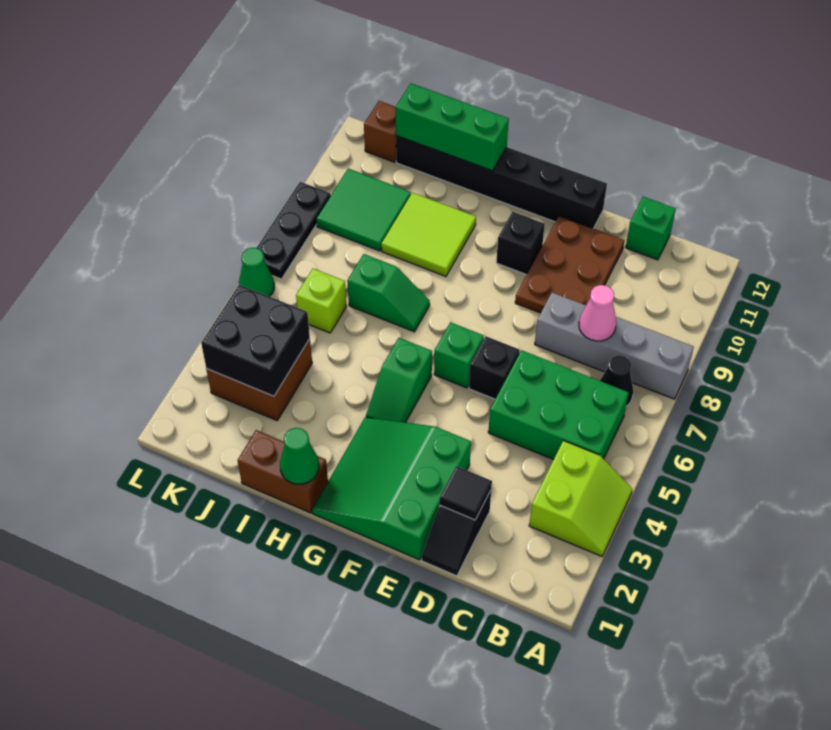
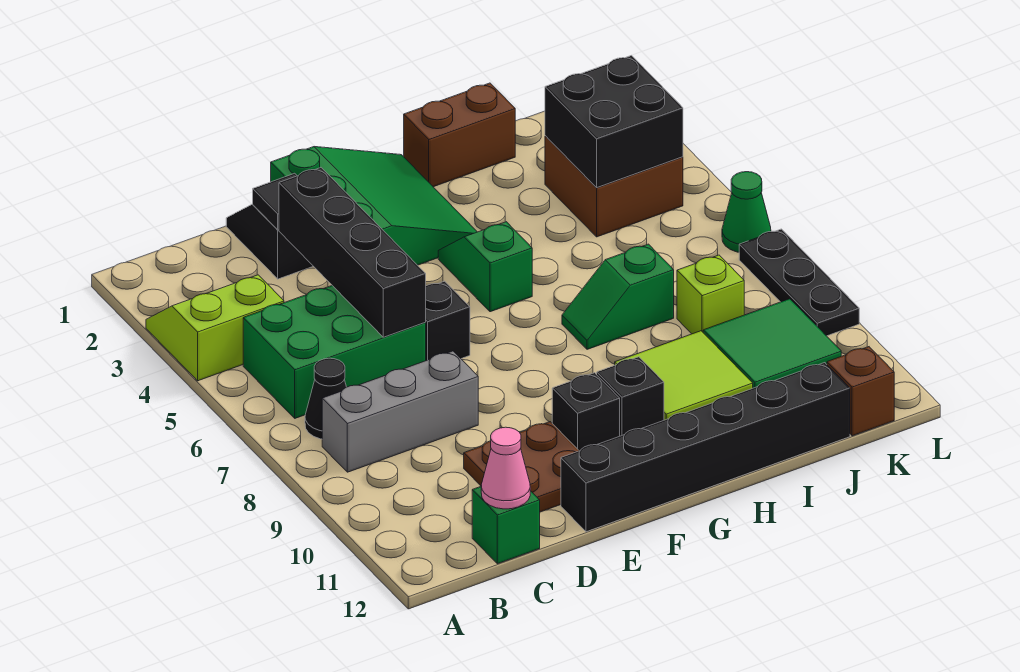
lime 2x2 slope [529,441,632,556] -> lime 2x2 slope turned to [146,275,284,381]
grey 1x4 brick [535,293,694,399] -> grey 1x3 brick [322,351,478,472]
pink 1x1 cone [579,285,616,341] -> pink 1x1 cone moved to [481,427,530,509]
none -> black 1x4 brick [279,168,426,337]
brown 2x3 plate [515,216,625,313] -> brown 2x2 plate [464,422,579,512]
green 1x1 brick [434,322,484,388] -> none
none -> black 1x1 brick [597,357,664,436]
green 1x1 cone [280,428,319,484] -> none
green 1x3 brick [396,84,509,171] -> none
lime 1x1 brick [296,269,347,333] -> lime 1x1 brick moved to [677,255,744,334]

